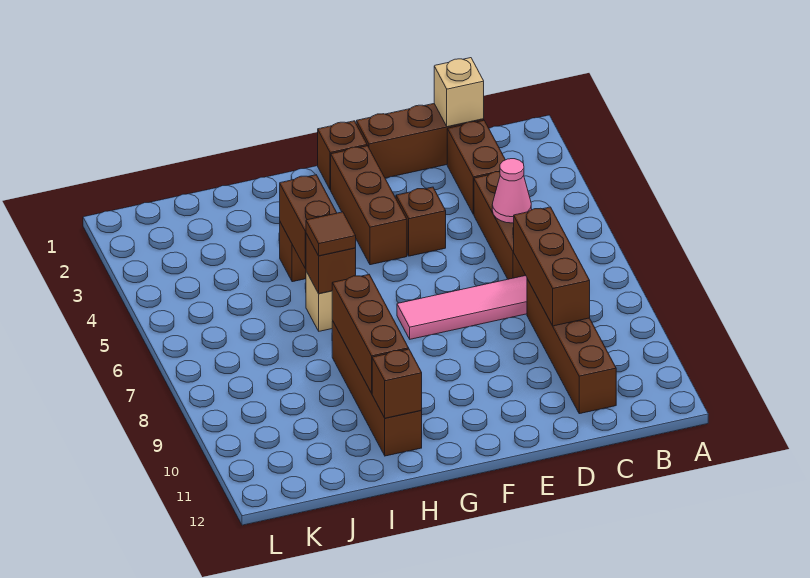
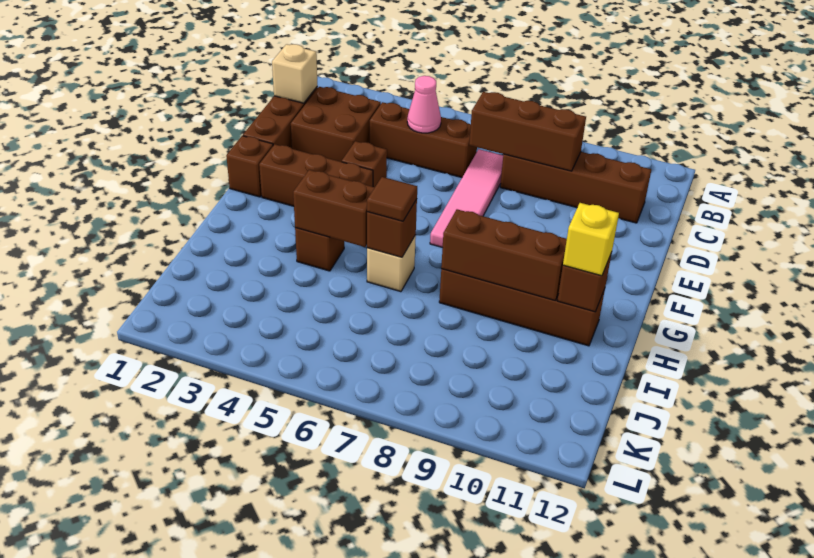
brown 1x2 brick [447,120,505,214] -> brown 2x2 brick [291,87,381,162]
none -> yellow 1x1 brick [563,203,619,276]

